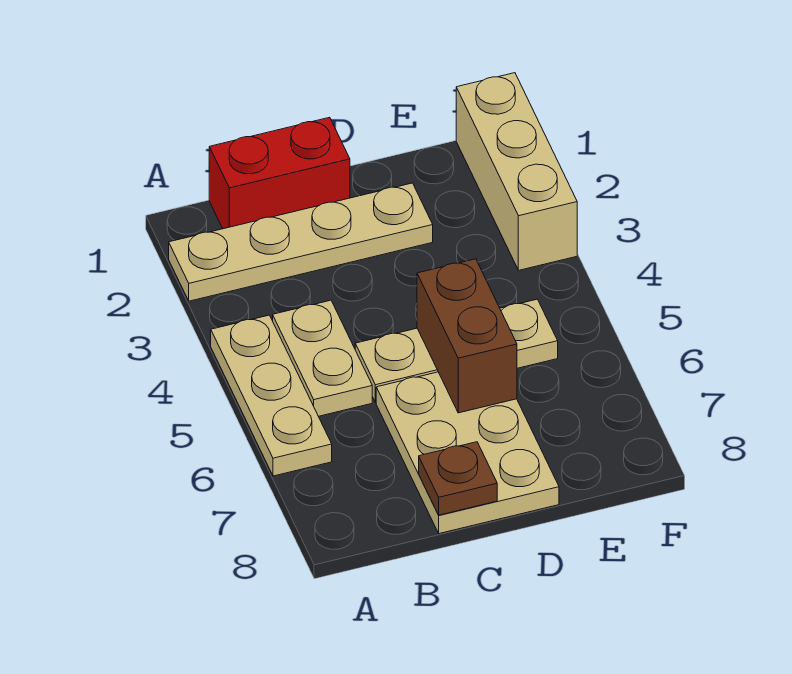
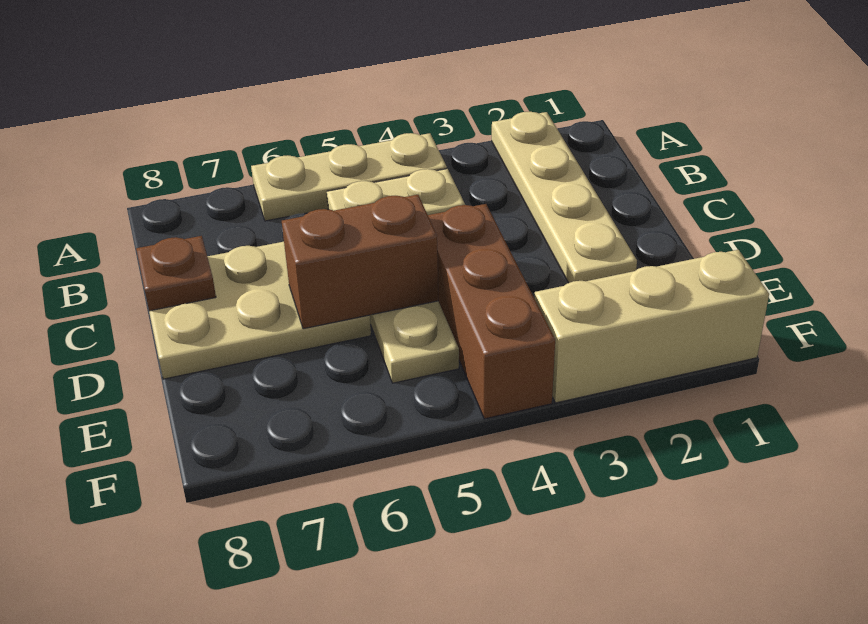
red 1x2 brick [209,117,350,229] -> none
none -> brown 1x3 brick [428,204,555,419]

